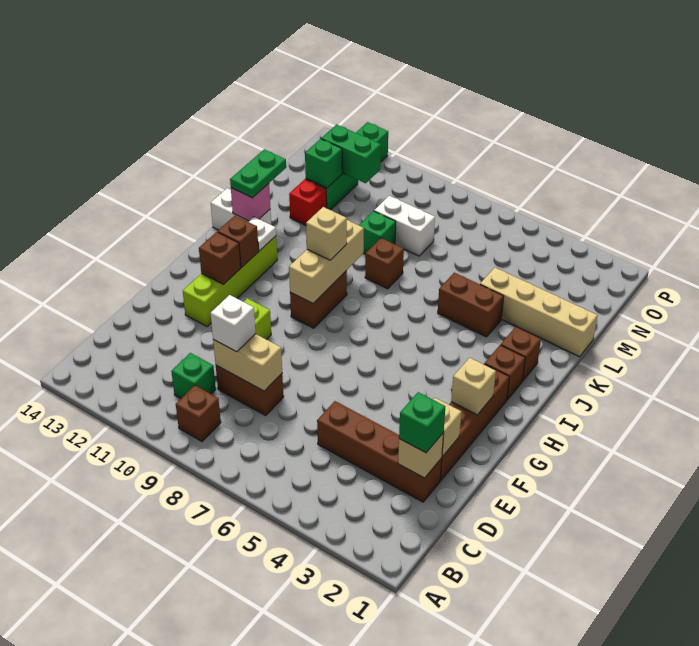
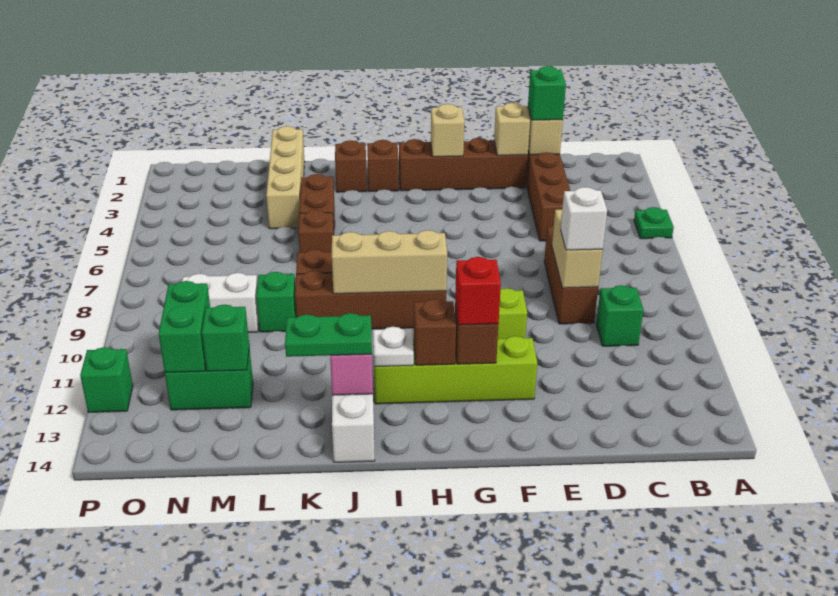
none -> green 1x1 plate [634,207,674,239]
brown 1x1 brick [176,386,221,441] -> brown 1x1 brick moved to [298,210,334,253]
brown 1x2 brick [216,365,284,415] -> brown 1x3 brick [544,227,598,324]
brown 1x2 brick [290,271,347,328] -> brown 1x4 brick [295,271,447,329]
tan 1x1 brick [306,207,347,260] -> none
red 1x1 brick [289,179,327,225] -> red 1x1 brick moved to [455,257,501,325]
white 1x2 brick [374,196,435,256] -> white 1x2 brick turned to [182,273,259,332]

